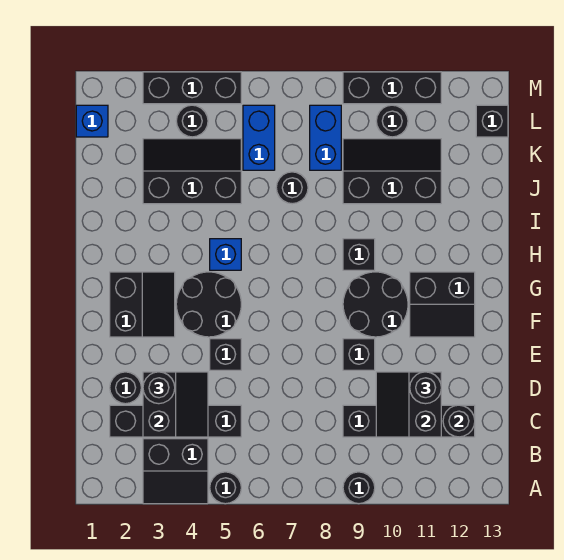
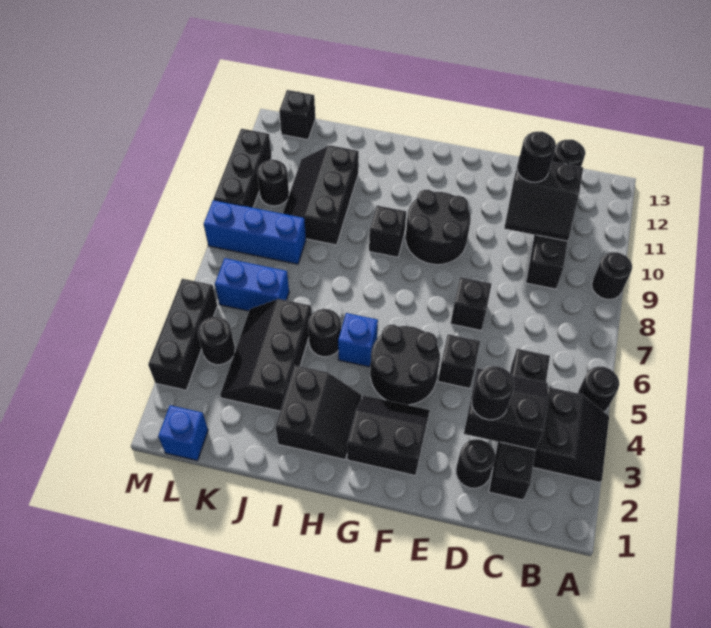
black 1x1 brick [343,339,375,370] -> black 1x1 brick moved to [451,277,492,330]
black 2x2 slope [410,272,475,337] -> black 2x2 slope moved to [276,365,362,459]
black 1x1 round brick [276,172,308,204] -> black 1x1 round brick moved to [308,309,341,357]
blue 1x2 brick [310,105,341,170] -> blue 1x3 brick [204,200,306,264]

